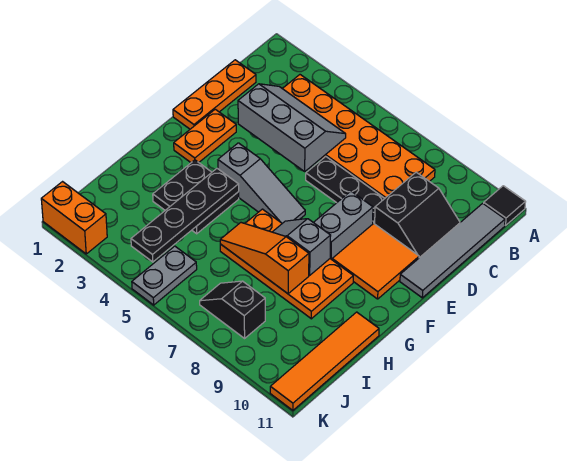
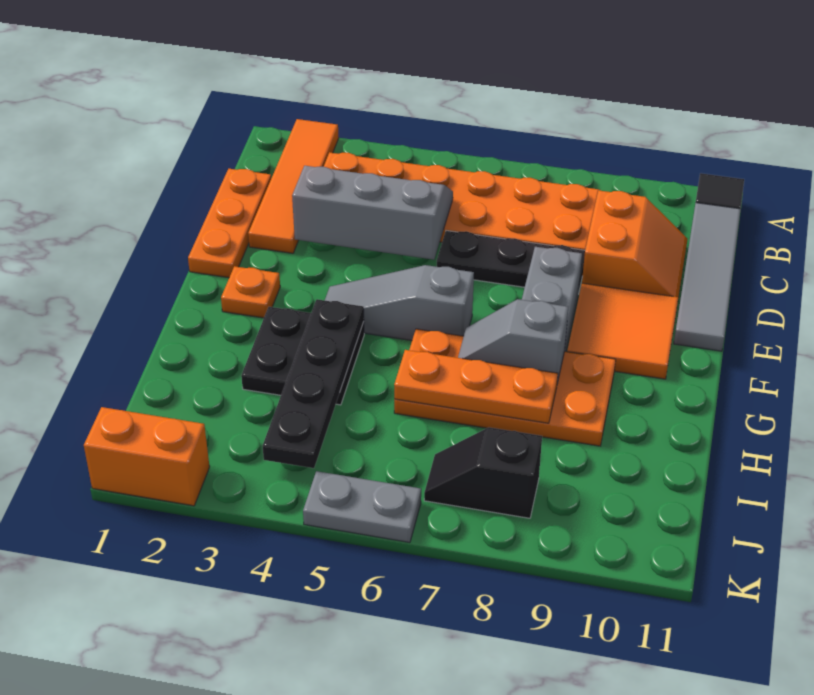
black 2x2 slope [375,172,460,258] -> orange 2x2 slope [582,190,687,297]
orange 1x2 plate [174,109,236,162] -> orange 1x1 plate [221,266,280,318]
grey 1x3 slope [218,143,305,223] -> grey 1x3 slope turned to [325,265,474,340]
orange 1x3 slope [220,223,309,294] -> orange 1x3 plate [394,350,558,423]
orange 1x4 tile [270,312,379,410] -> orange 1x4 tile moved to [248,119,339,253]
grey 1x2 plate [132,246,197,305] -> grey 1x2 plate turned to [303,471,421,543]

